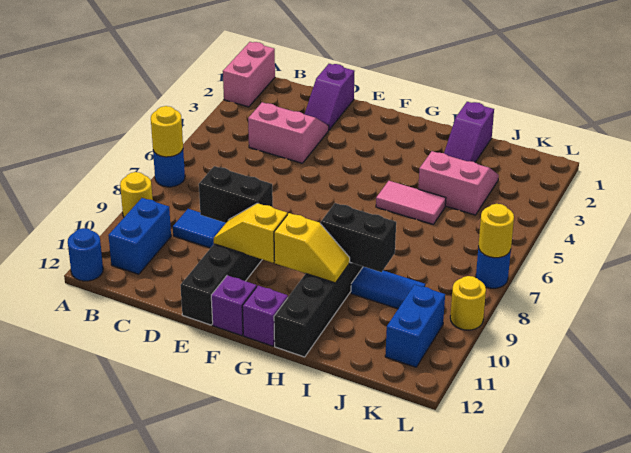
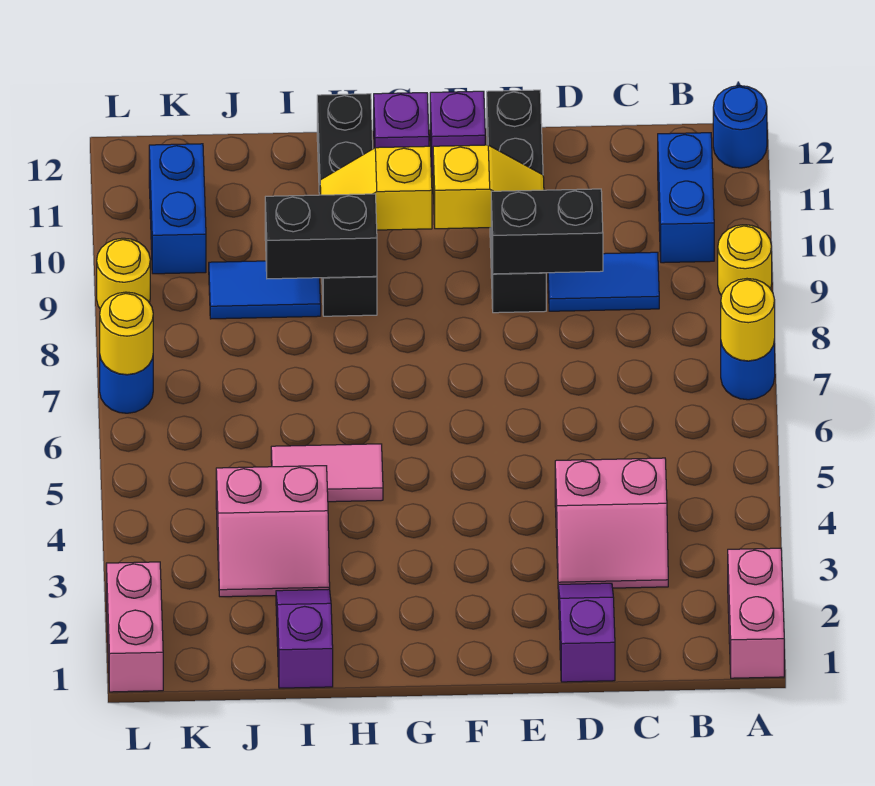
none -> pink 1x2 brick [106,562,163,692]

